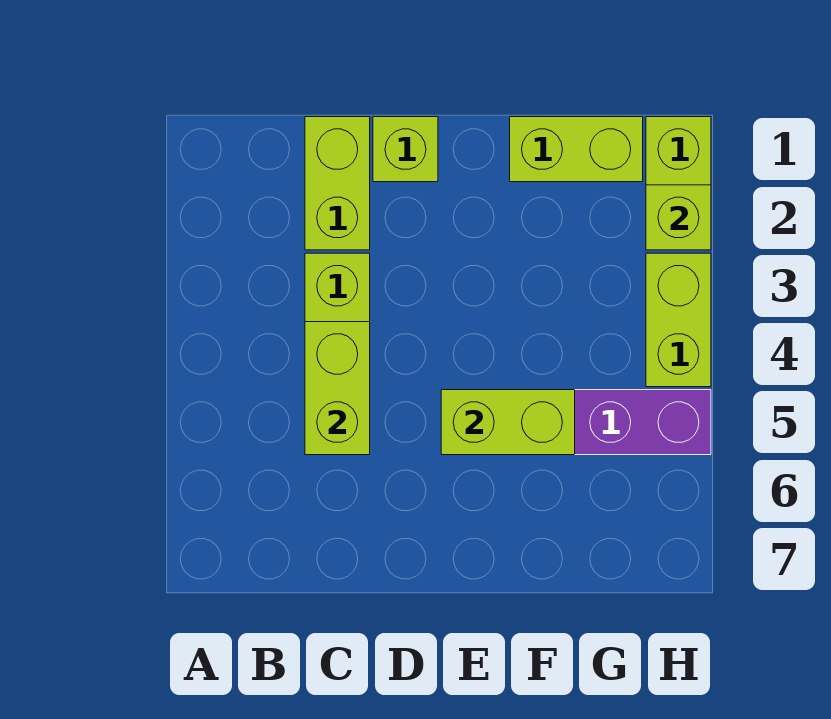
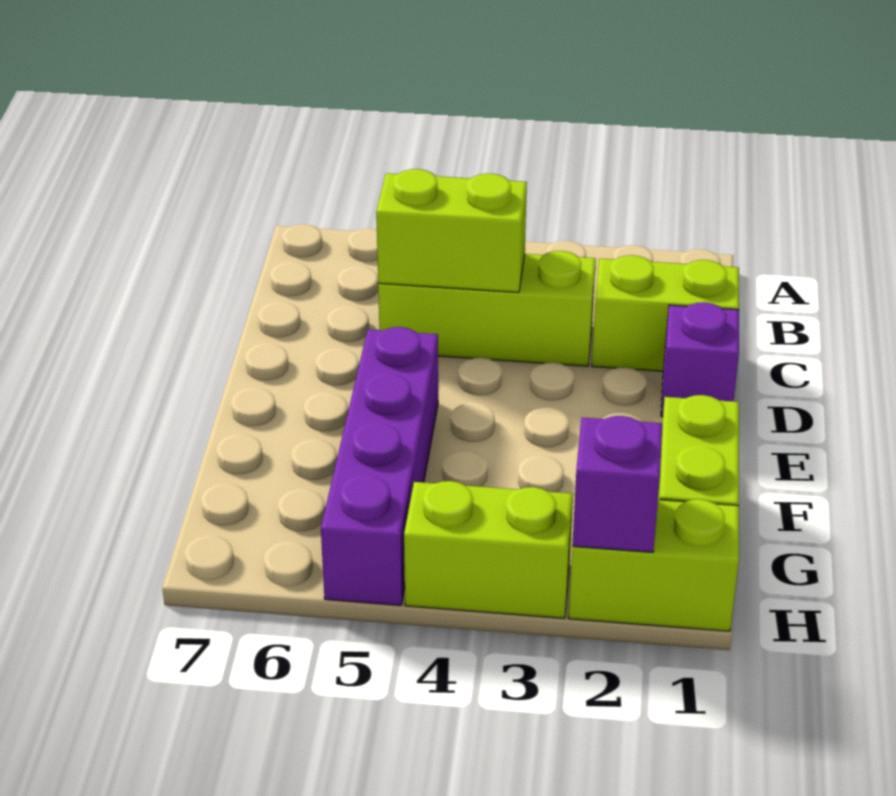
lime 1x1 brick [373,117,438,182] -> purple 1x1 brick [661,302,739,417]
lime 1x2 brick [441,390,575,455] -> none
lime 1x1 brick [646,185,711,250] -> purple 1x1 brick [572,416,662,552]

